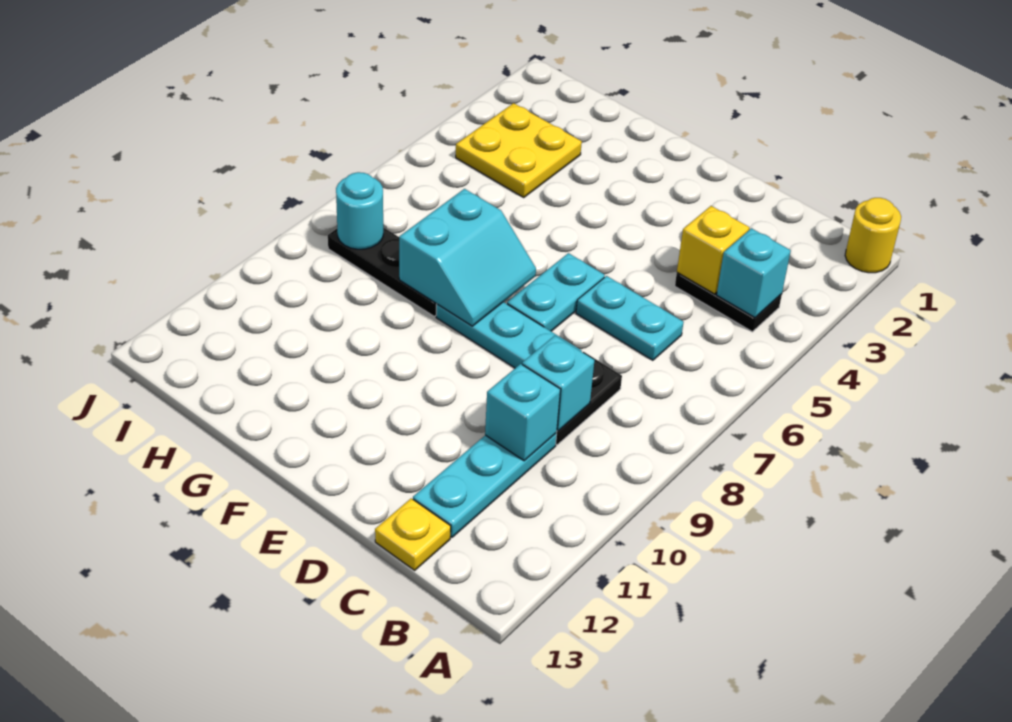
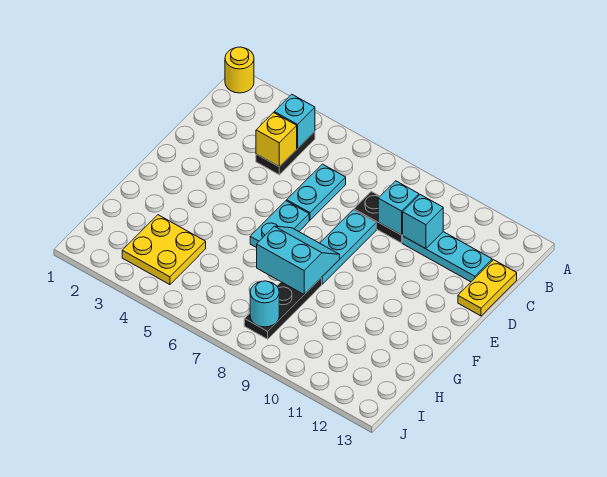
yellow 1x1 plate [375,498,451,570] -> yellow 1x2 plate [458,260,517,316]
cyan 1x2 plate [507,253,605,331] -> cyan 1x2 plate turned to [250,201,309,248]

